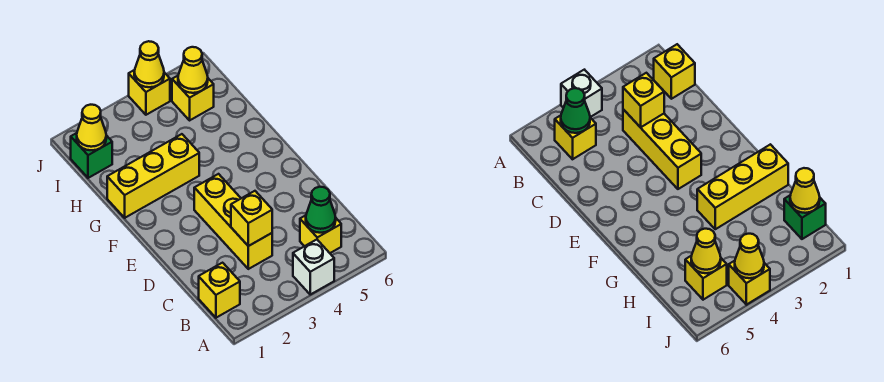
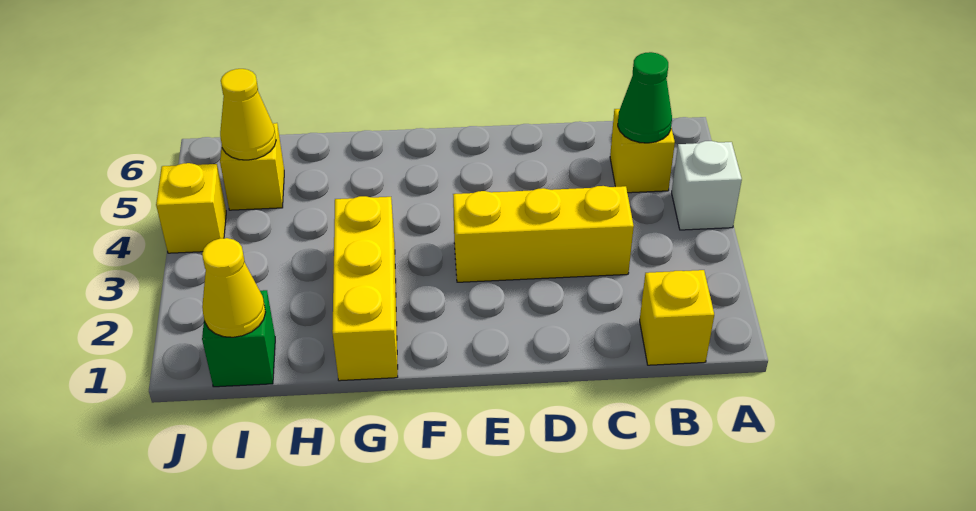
yellow 1x1 brick [231,191,272,246] -> none
yellow 1x1 cone [134,41,164,87] -> none

